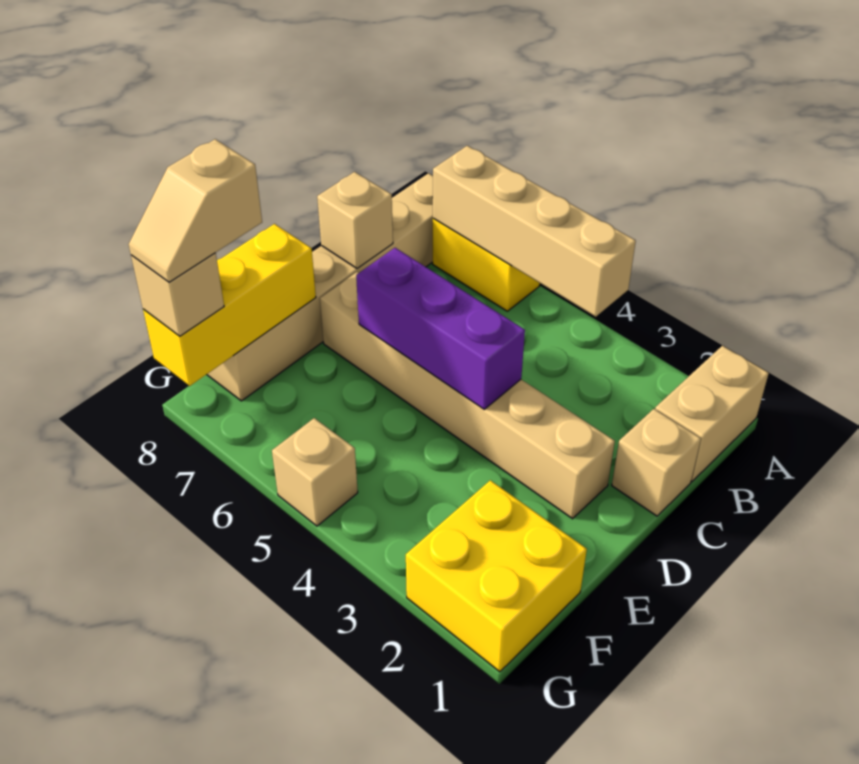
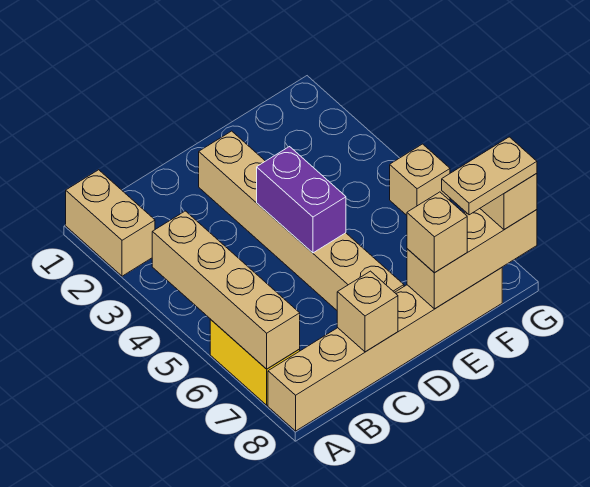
tan 1x2 brick [655,346,769,481] -> tan 1x2 brick turned to [66,170,155,276]
tan 1x1 brick [612,409,701,516] -> tan 1x1 brick moved to [407,192,467,273]
purple 1x3 brick [356,248,525,409] -> purple 1x2 brick [257,147,346,253]
yellow 1x3 brick [143,224,316,386] -> tan 1x3 brick [407,209,537,309]
yellow 2x2 brick [406,480,587,672] -> none
tan 1x2 slope [129,139,262,282] -> tan 1x2 plate [442,137,537,215]

